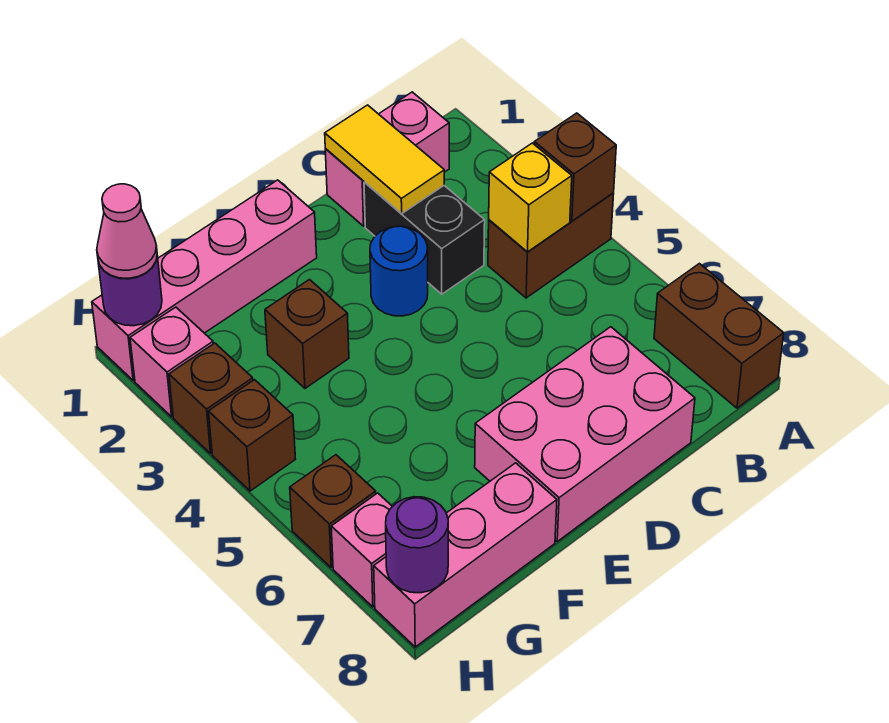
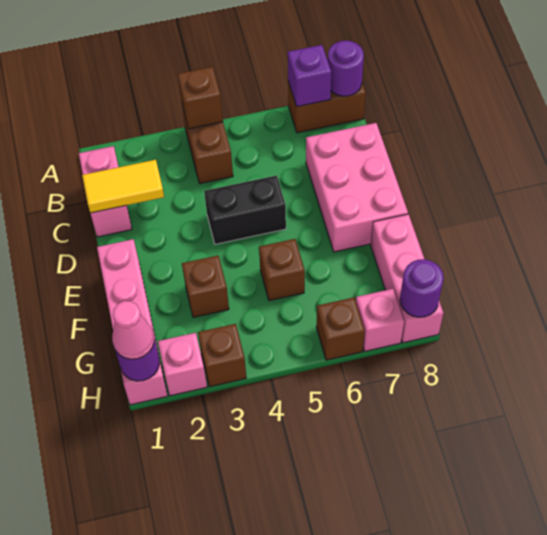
none -> purple 1x1 brick [288,45,331,107]
none -> purple 1x1 round brick [328,41,364,96]
yellow 1x1 brick [489,143,572,252] -> none
black 1x2 brick [364,182,485,294] -> black 1x2 brick moved to [204,176,286,244]
blue 1x1 round brick [370,226,428,316] -> none
brown 1x1 brick [209,380,295,491] -> brown 1x1 brick moved to [259,239,305,301]

